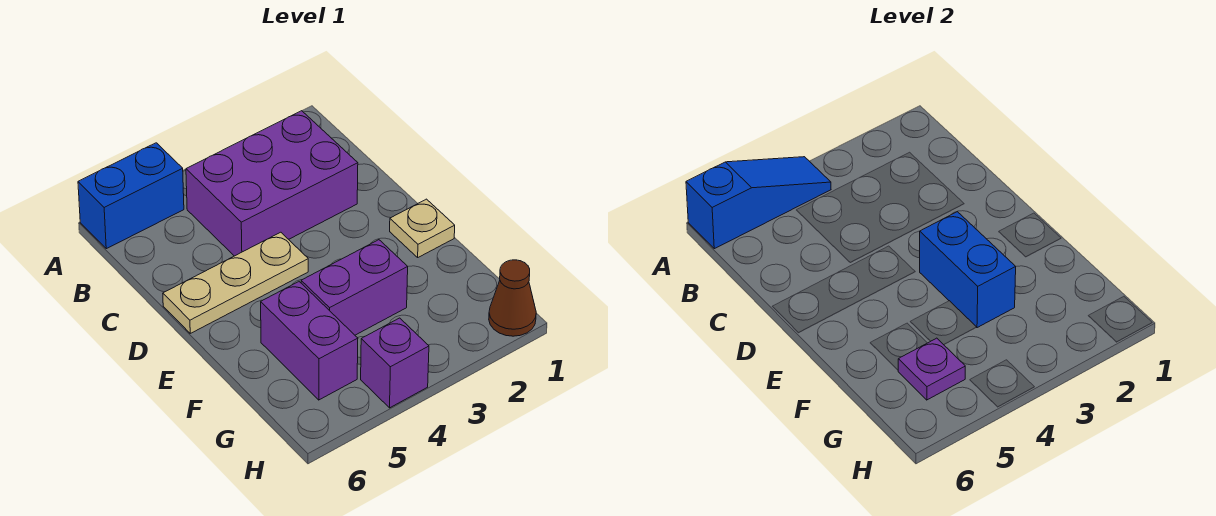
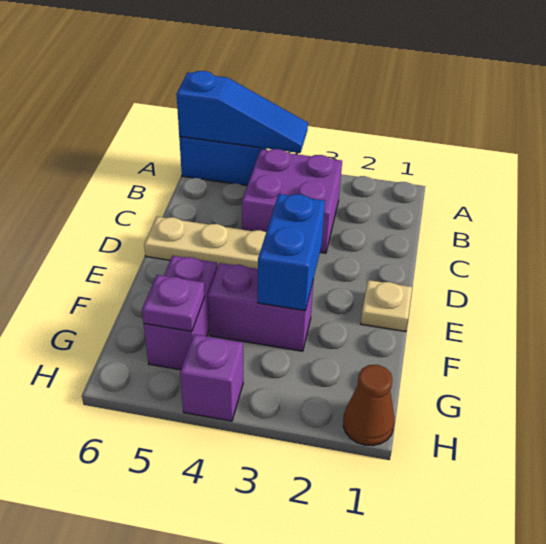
purple 2x3 brick [186,111,358,256] -> purple 2x2 brick [242,149,342,253]

